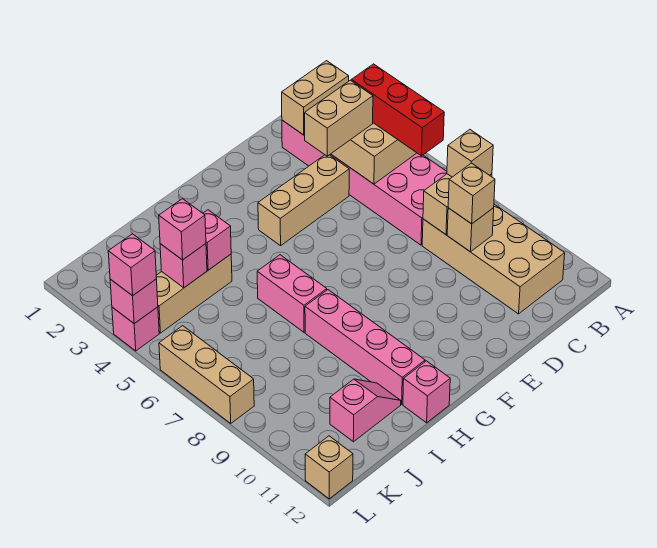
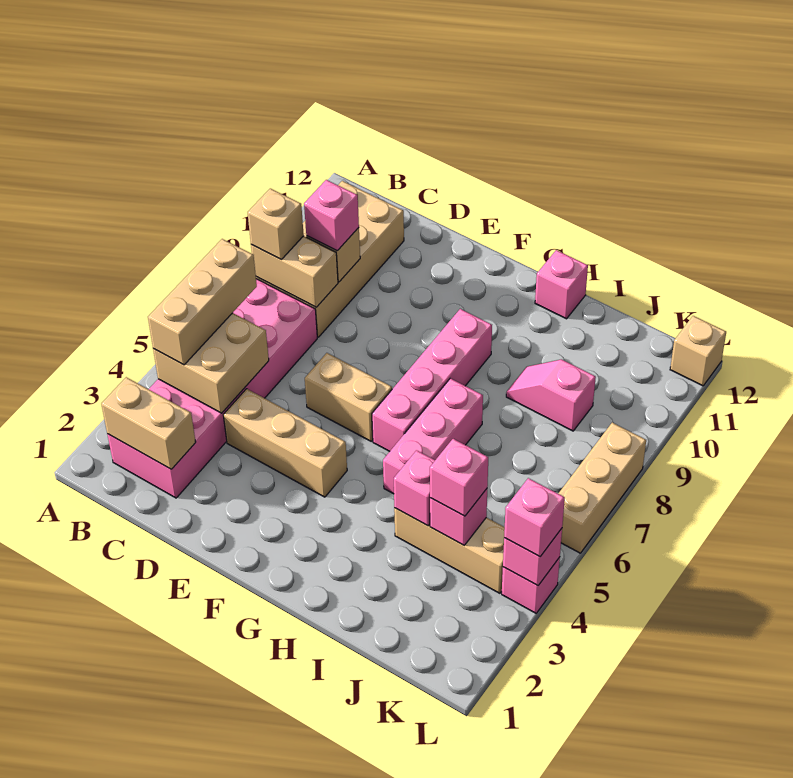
red 1x3 brick [351,64,444,156] -> tan 1x3 brick [148,239,257,365]
tan 1x2 brick [305,80,373,156] -> tan 1x2 brick moved to [305,353,392,441]
tan 1x1 brick [448,163,495,224] -> pink 1x1 brick [304,180,359,251]
pink 1x2 brick [257,255,327,332] -> pink 1x3 brick [383,378,483,494]
pink 1x4 brick [305,290,425,404] -> pink 1x4 brick moved to [372,309,492,451]
pink 1x2 slope [330,379,401,442] -> pink 1x2 slope moved to [506,359,596,431]

